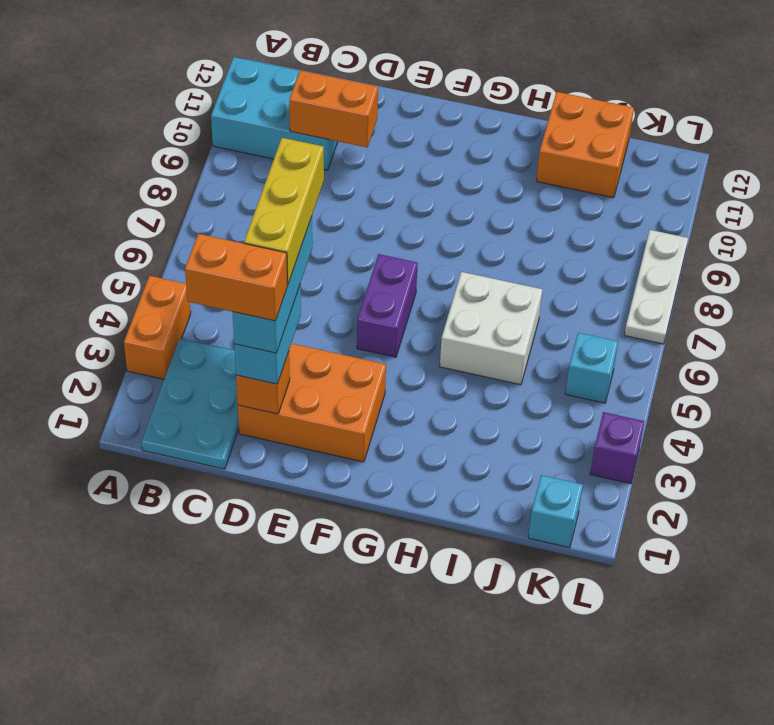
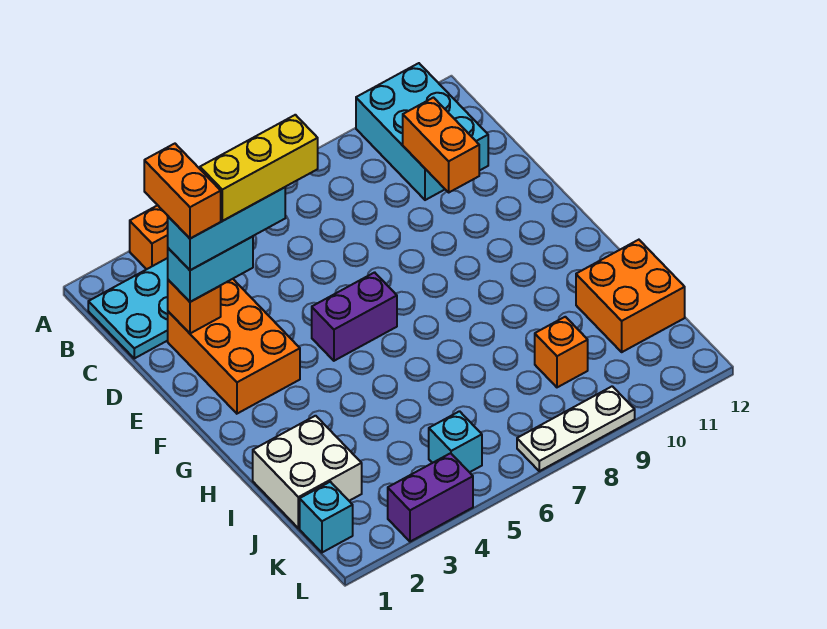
white 2x2 brick [440,272,543,385] -> white 2x2 brick moved to [253,416,362,528]
none -> orange 1x1 brick [535,317,588,387]
purple 1x1 brick [590,412,645,484] -> purple 1x2 brick [388,453,473,542]

